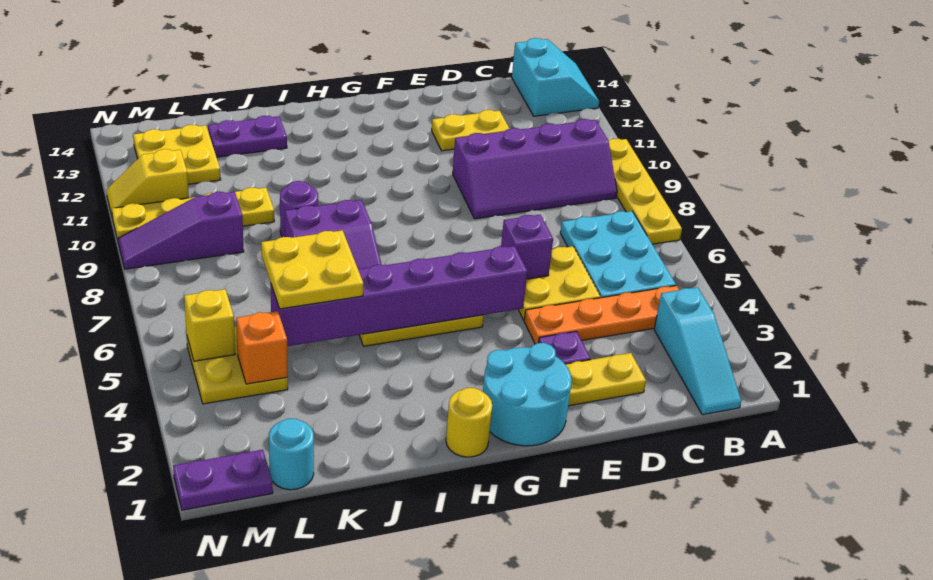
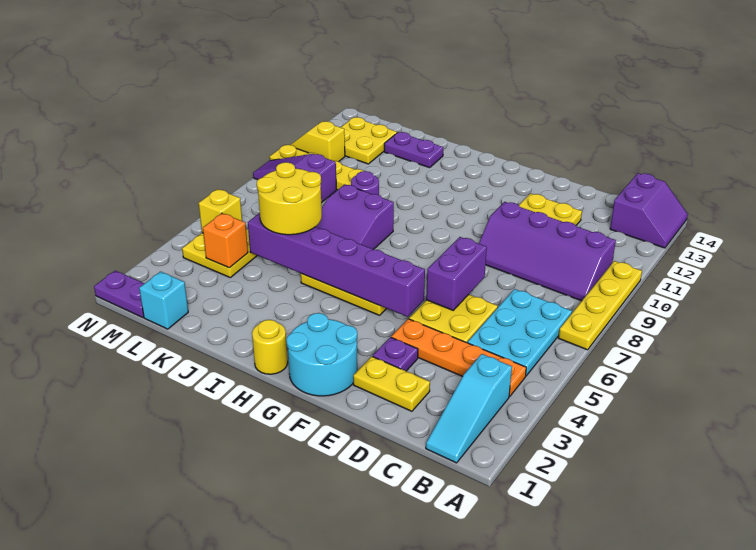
cyan 2x2 slope [512,38,599,116] -> purple 2x2 slope [610,173,688,248]
purple 1x1 brick [501,215,553,279] -> purple 1x2 brick [426,237,487,310]
yellow 2x2 plate [261,230,364,309] -> yellow 2x2 round brick [257,162,322,235]
cyan 1x1 round brick [269,419,314,490] -> cyan 1x1 brick [139,272,188,329]

